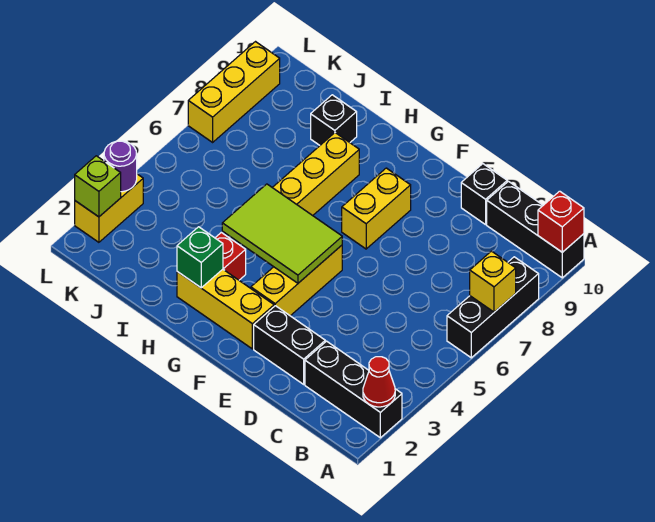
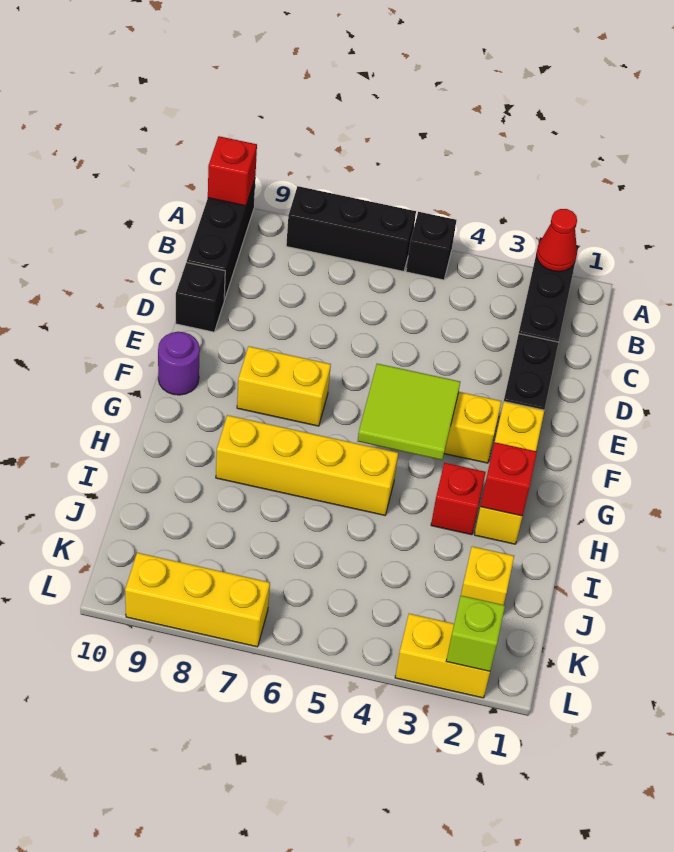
yellow 1x1 brick [470,251,516,312] -> yellow 1x1 brick moved to [461,546,514,605]
lime 2x3 tile [222,184,342,283] -> lime 2x2 tile [358,364,460,460]
green 1x1 brick [177,227,223,288] -> red 1x1 brick [480,442,537,516]
black 1x1 brick [311,95,357,145] -> black 1x1 brick moved to [406,212,456,280]
purple 1x1 round brick [104,141,137,192] -> purple 1x1 round brick moved to [158,332,200,395]

